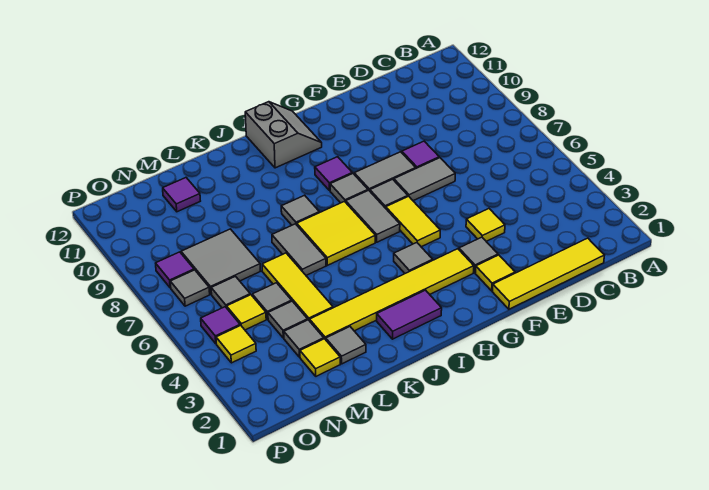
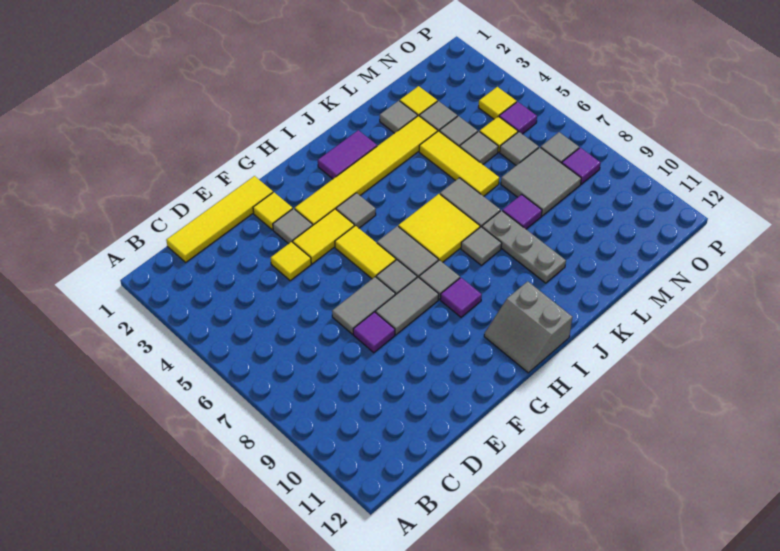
none -> yellow 1x2 tile [293,209,354,264]
none -> grey 1x3 plate [482,211,566,283]
purple 1x1 tile [163,178,200,212] -> purple 1x1 tile moved to [502,194,542,229]

